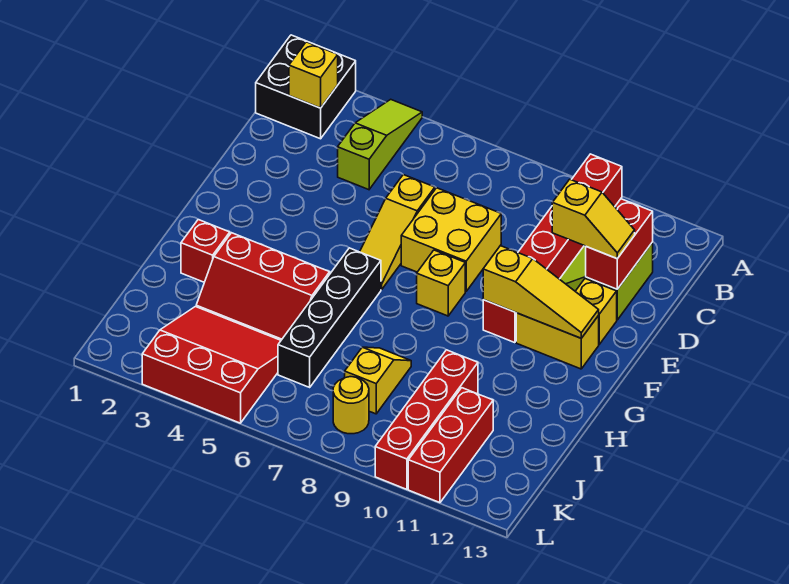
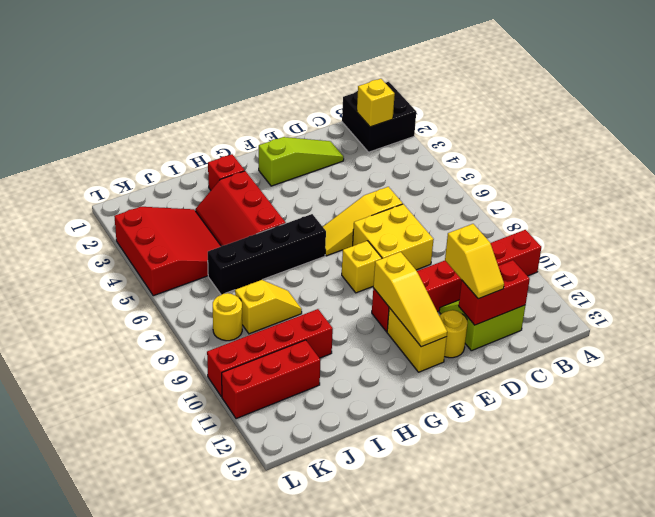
lime 1x3 slope [338,99,422,190] -> lime 1x3 slope moved to [259,137,344,186]
yellow 1x1 brick [575,279,617,344] -> yellow 1x1 round brick [440,310,468,358]

